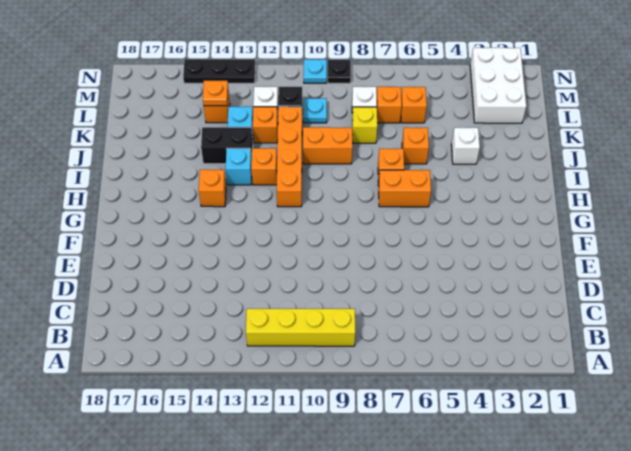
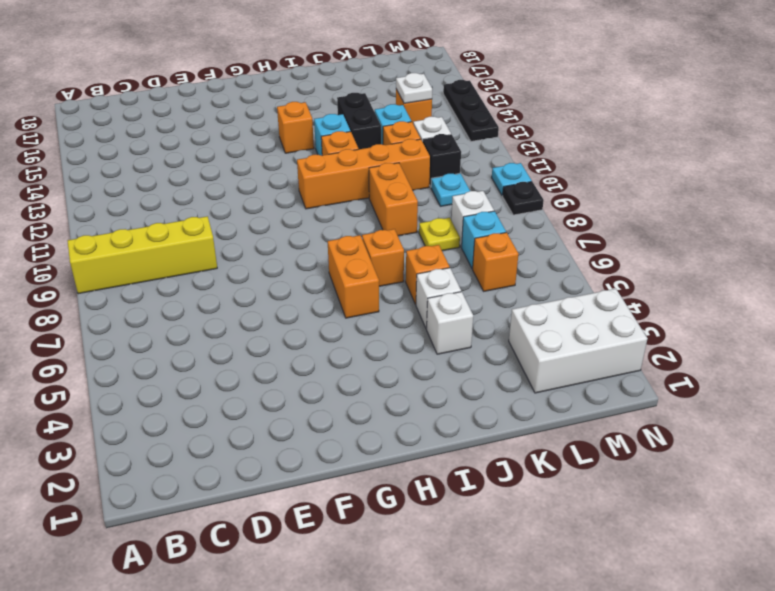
yellow 1x4 brick [246,308,355,346] -> yellow 1x4 brick turned to [68,216,217,294]
none -> white 1x1 brick [416,268,461,329]
yellow 1x1 brick [352,107,377,143] -> yellow 1x1 plate [419,218,460,251]
orange 1x1 brick [377,87,402,123] -> cyan 1x1 brick [462,211,506,269]
orange 1x1 plate [203,81,228,106] -> white 1x1 plate [396,73,432,103]

